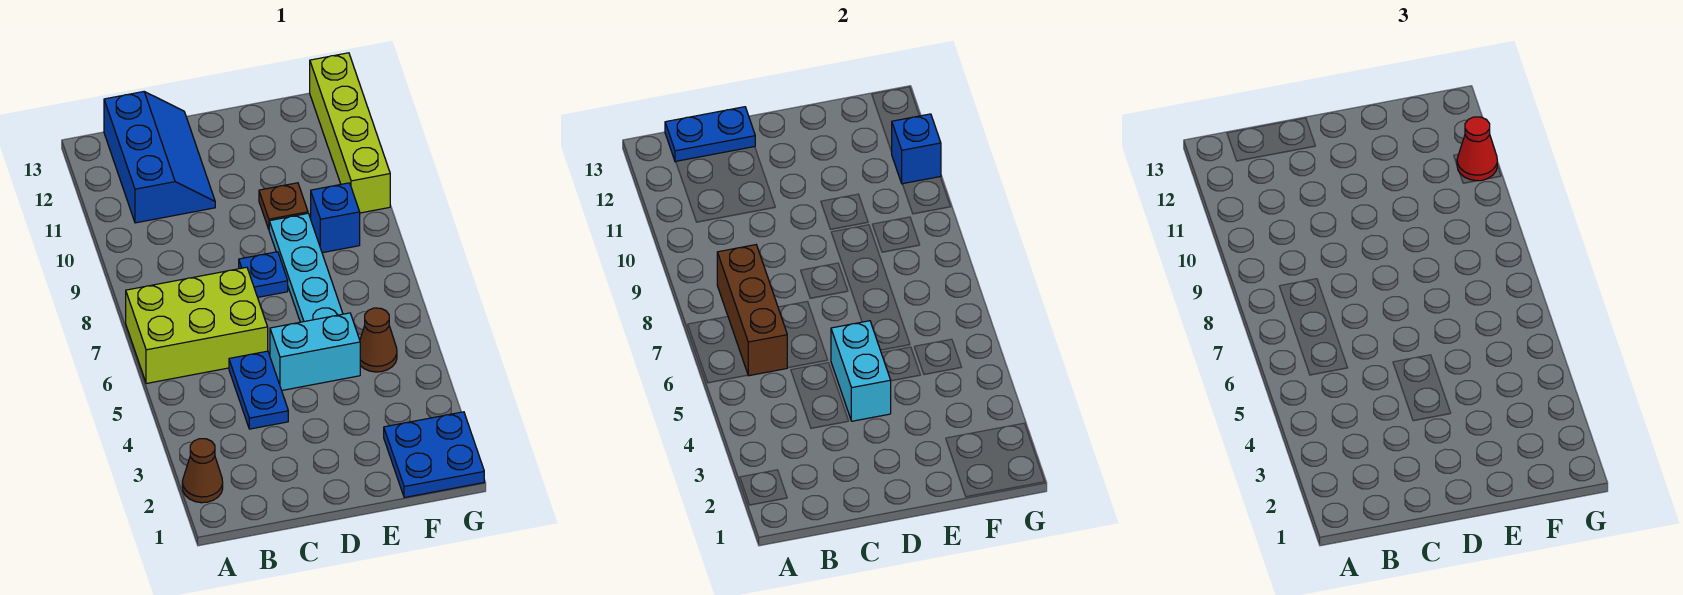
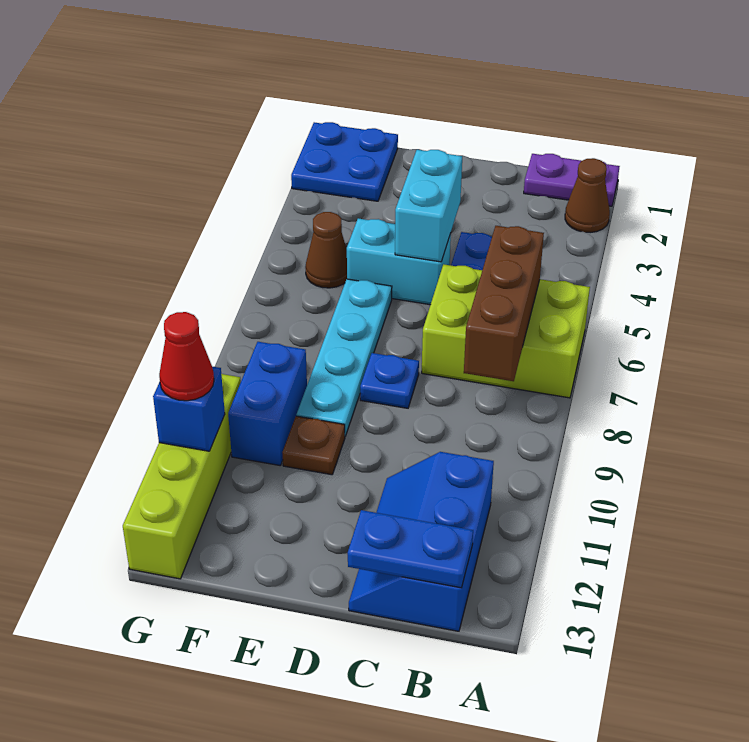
none -> purple 1x2 plate [524,154,620,206]
blue 1x1 brick [311,183,360,253] -> blue 1x2 brick [228,342,307,466]

